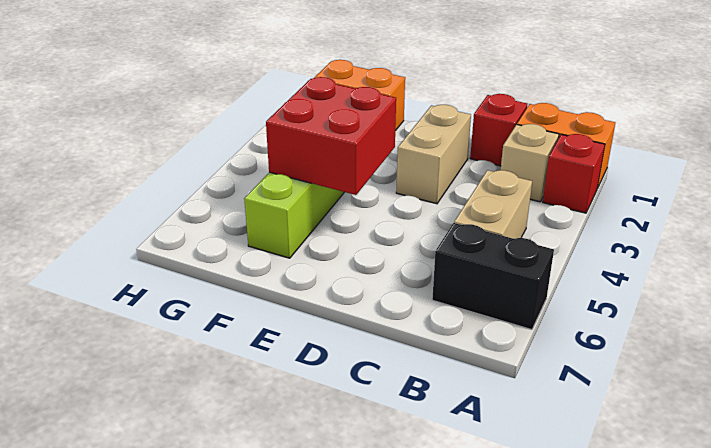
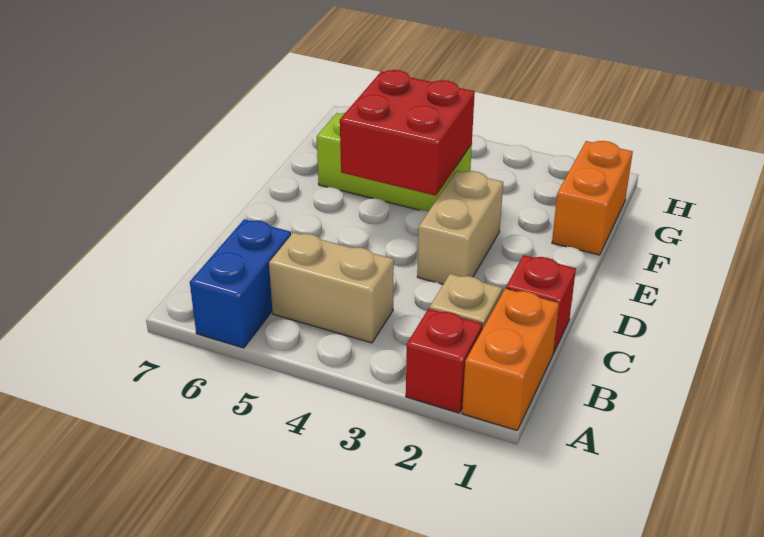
black 1x2 brick [432,223,554,330] -> blue 1x2 brick [190,219,291,348]
tan 1x2 brick [396,105,471,204] -> tan 1x2 brick turned to [417,171,503,284]

